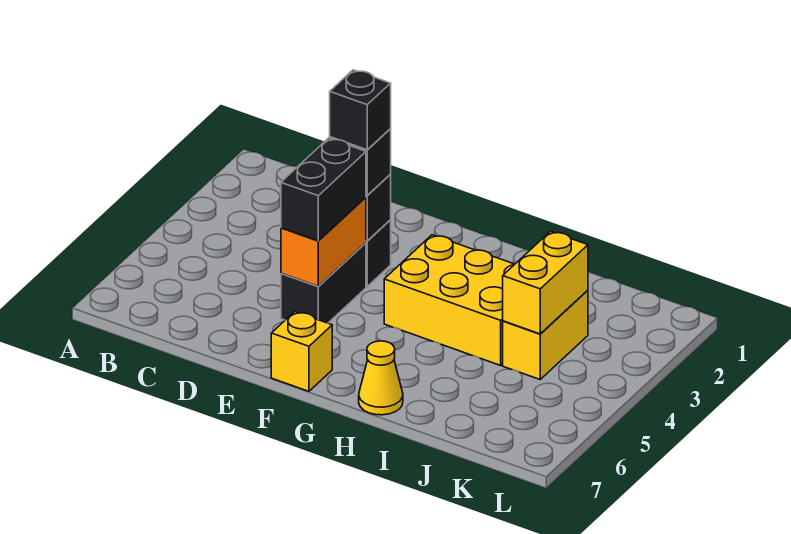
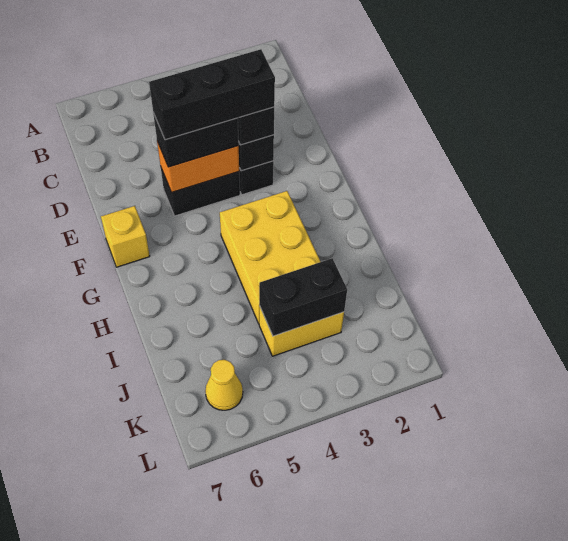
black 1x1 brick [330,70,391,150] -> black 1x3 brick [149,49,275,140]
yellow 1x1 cone [359,341,403,415] -> yellow 1x1 cone moved to [205,360,243,410]
yellow 1x2 brick [503,231,588,334] -> black 1x2 brick [259,258,347,336]

